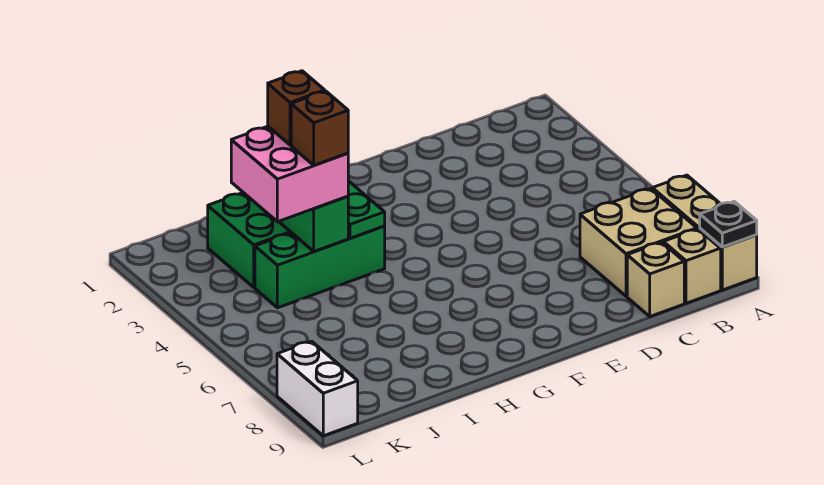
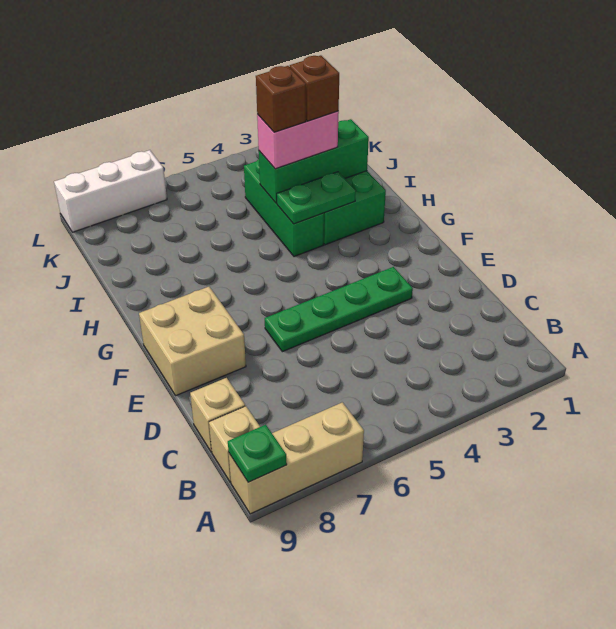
black 1x1 plate [700,202,757,247] -> green 1x1 plate [228,425,287,482]
tan 2x2 brick [580,188,697,296] -> tan 2x2 brick moved to [139,287,246,395]
none -> green 1x4 plate [265,267,413,352]
pink 2x2 brick [231,126,348,222] -> pink 1x2 brick [257,111,339,169]
white 1x2 brick [277,341,358,436] -> white 1x3 brick [54,150,167,232]

